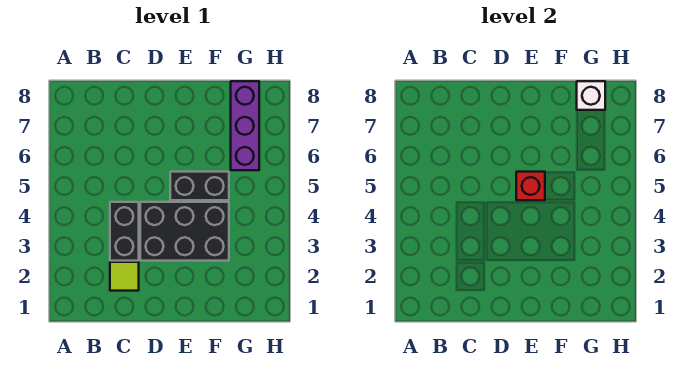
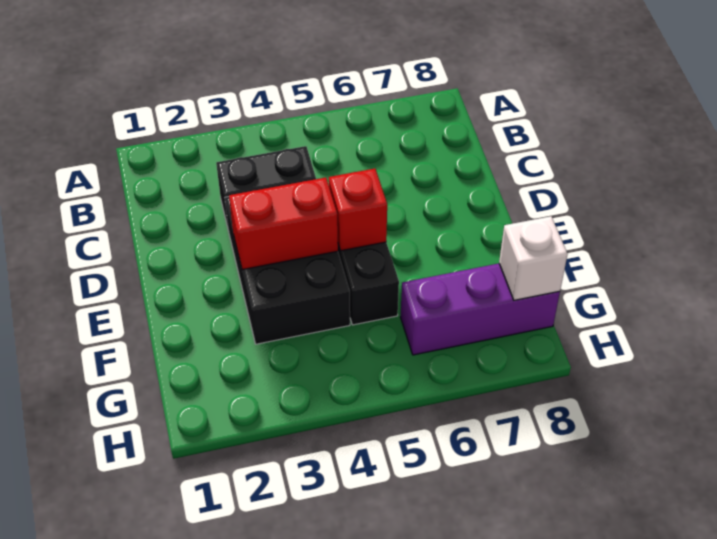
lime 1x1 tile [110,262,139,291] -> none
none -> red 1x2 brick [229,178,338,270]

